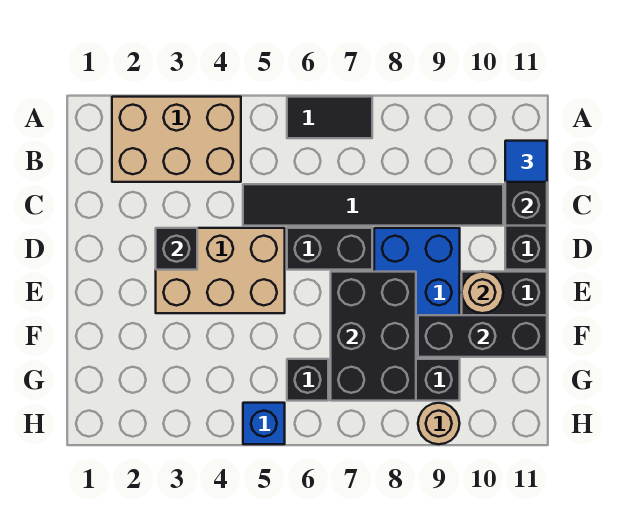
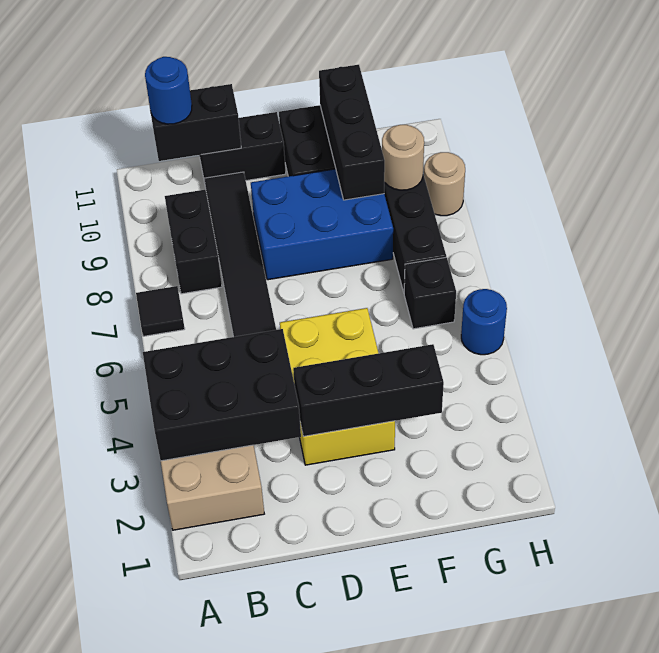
black 1x2 tile [287,97,372,138] -> black 1x1 tile [136,286,185,336]
blue 1x1 tile [505,141,547,182] -> blue 1x1 round brick [145,57,192,124]
tan 2x3 brick [156,228,285,313] -> yellow 2x3 brick [280,308,395,465]
black 1x1 brick [156,228,197,270] -> black 1x3 brick [293,344,444,436]
black 1x2 brick [287,228,372,270] -> black 1x2 brick moved to [165,190,222,294]
black 2x3 brick [331,272,416,401] -> black 2x3 brick moved to [143,329,301,461]
tan 1x1 round brick [462,272,503,313] -> tan 1x1 round brick moved to [382,125,424,190]
blue 1x1 brick [243,403,285,444] -> blue 1x1 round brick [461,289,507,355]

